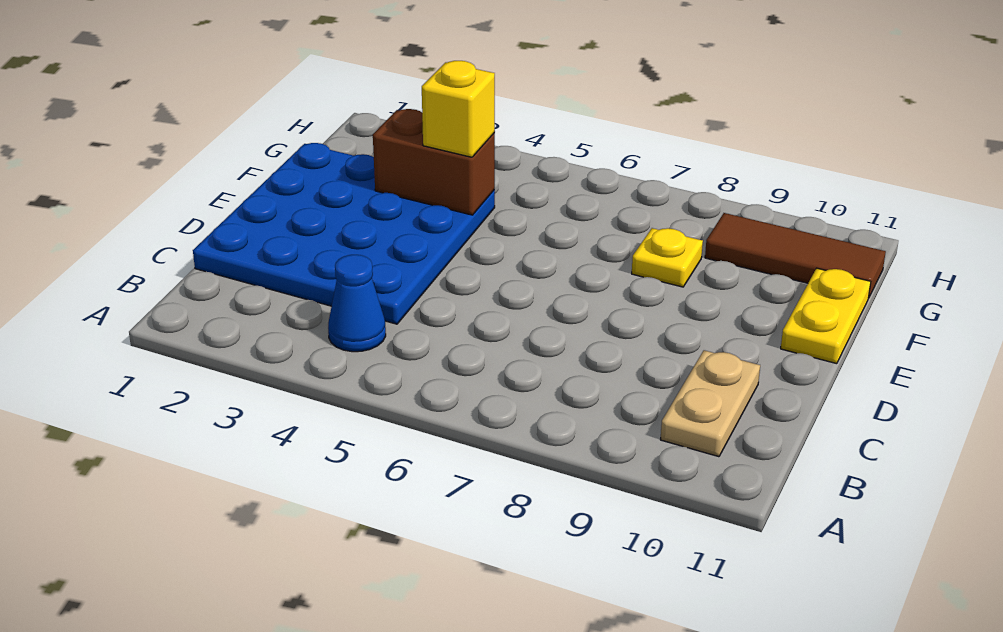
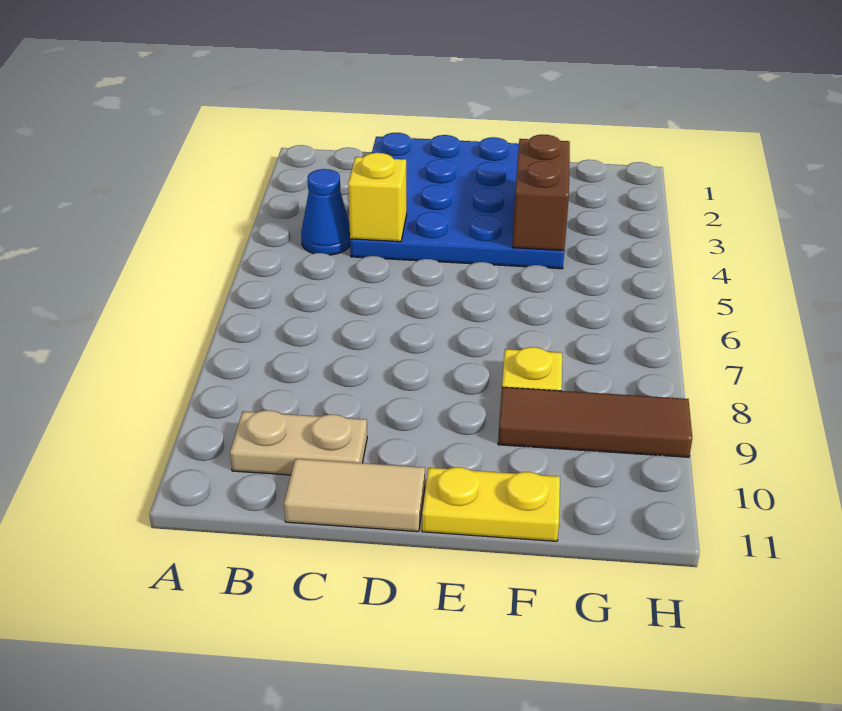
none -> tan 1x2 tile [284,459,425,532]
yellow 1x1 brick [422,61,495,157] -> yellow 1x1 brick moved to [348,153,407,242]
brown 1x3 tile [705,213,886,298] -> brown 1x3 tile turned to [498,387,692,457]

